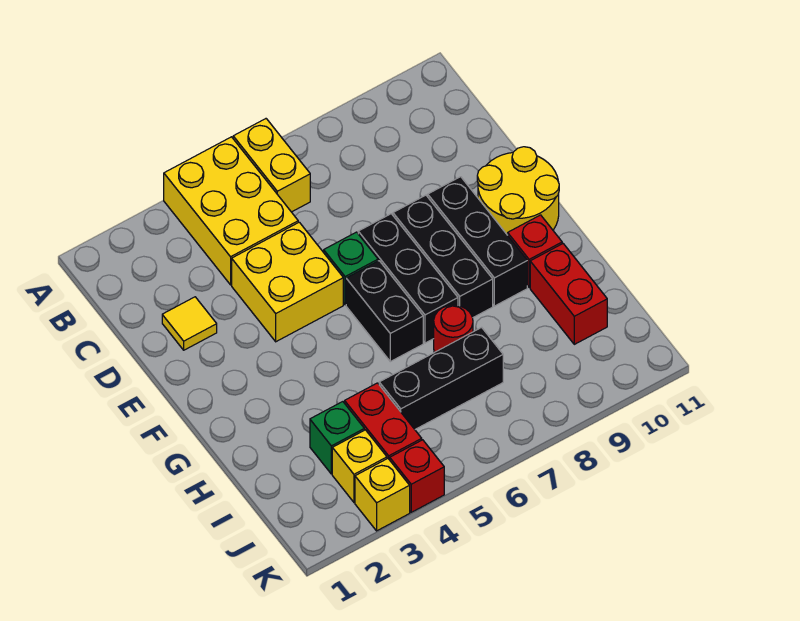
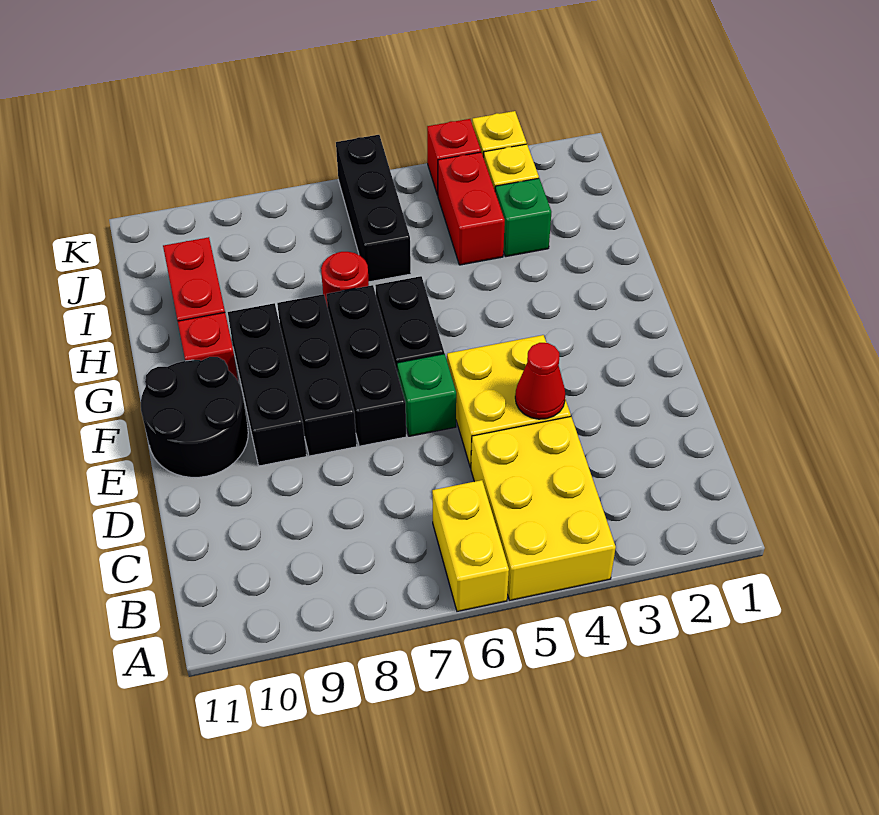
yellow 1x1 tile [162,297,217,350] -> none
none -> red 1x1 cone [515,343,566,419]
yellow 2x2 round brick [477,147,559,235] -> black 2x2 round brick [141,357,248,477]
black 1x3 brick [379,327,503,429] -> black 1x3 brick turned to [336,135,411,282]

